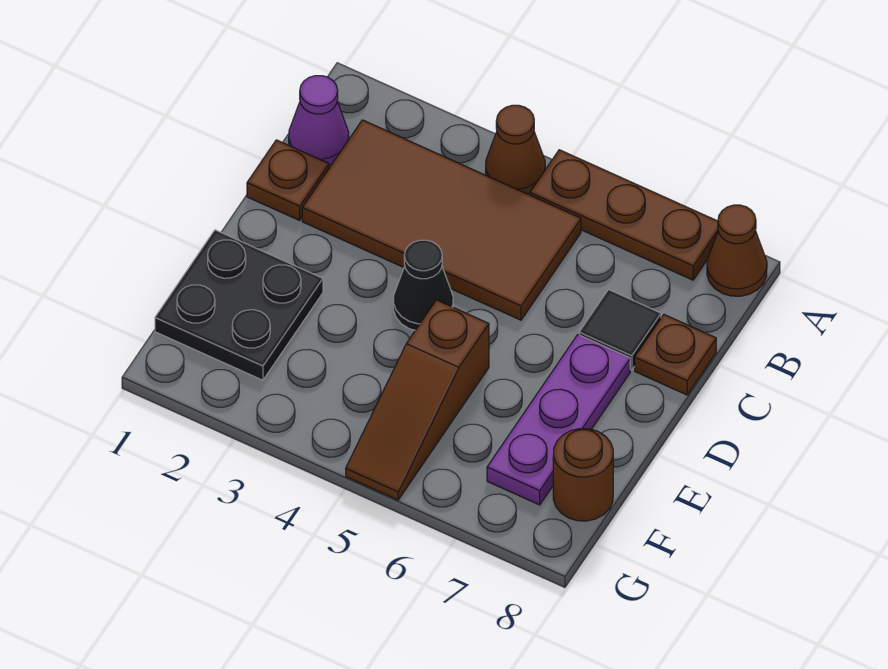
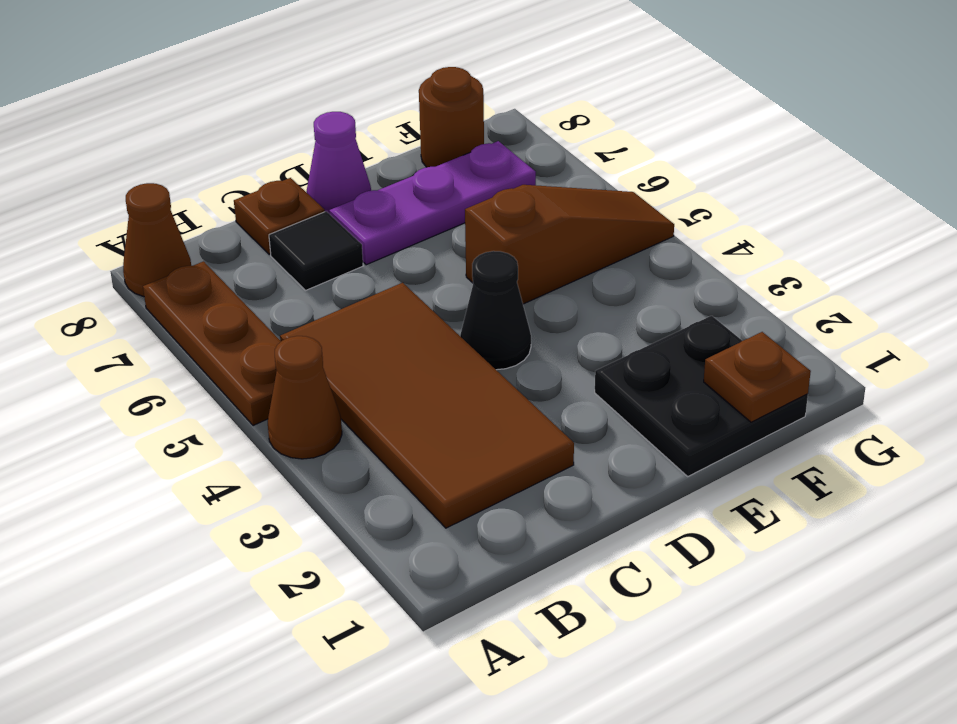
purple 1x1 cone [289,76,349,165] -> purple 1x1 cone moved to [306,112,371,214]
brown 1x1 plate [247,140,329,220] -> brown 1x1 plate moved to [704,332,811,422]

